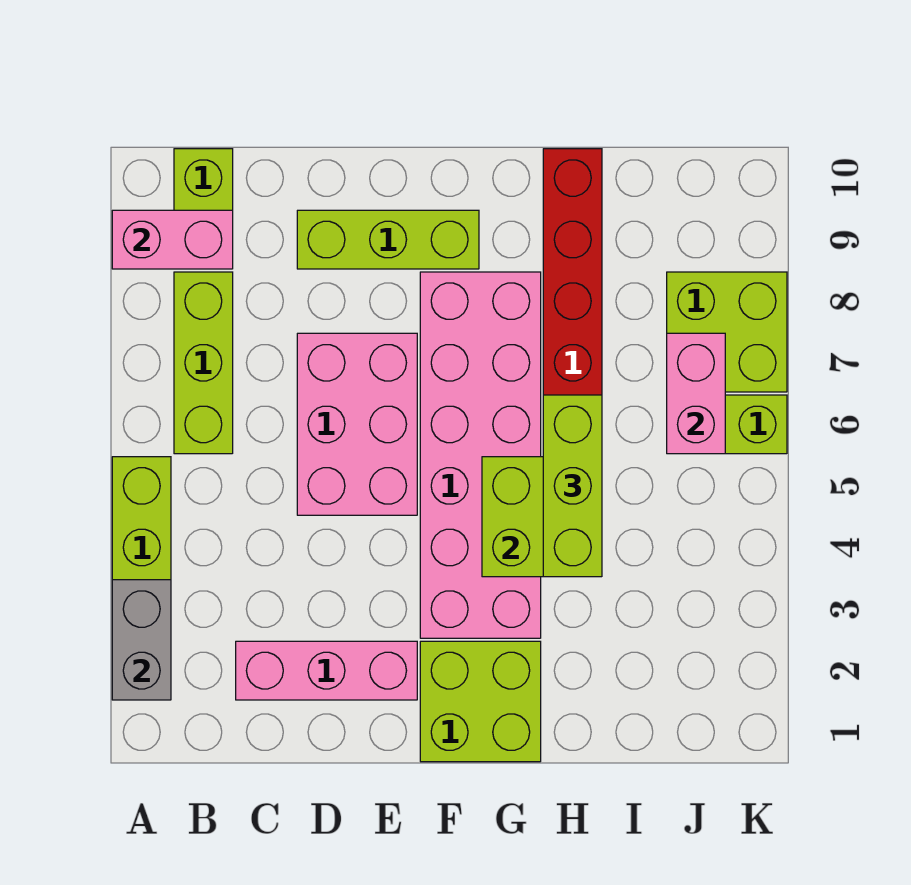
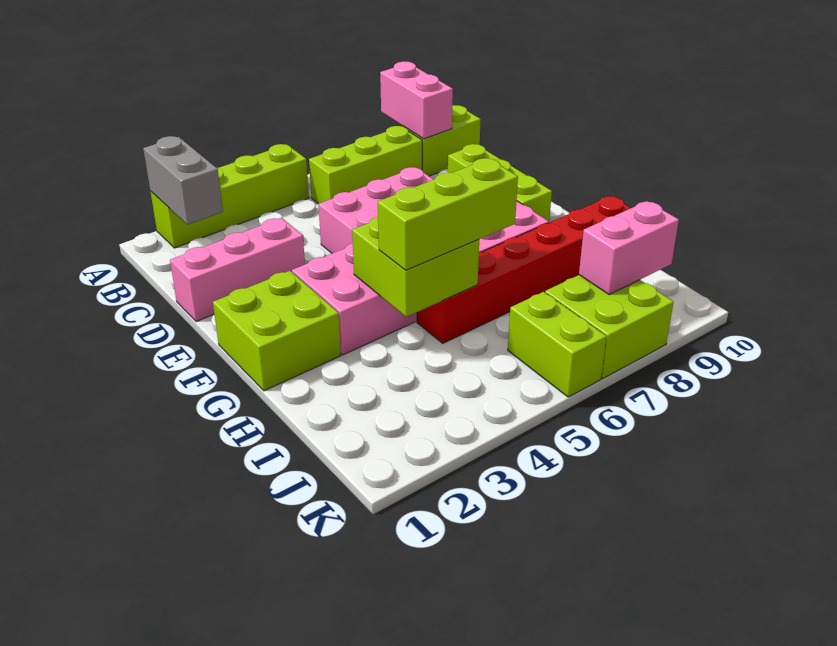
grey 1x2 brick [112,580,171,700] -> grey 1x2 brick turned to [143,136,223,225]
pink 1x3 brick [236,641,417,700] -> pink 1x3 brick turned to [170,218,305,322]
pink 1x2 brick [667,333,725,454] -> pink 1x2 brick moved to [579,201,679,295]

